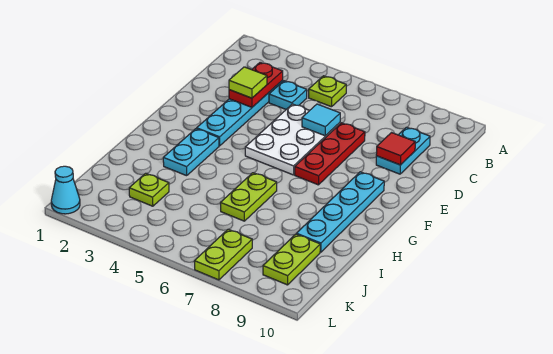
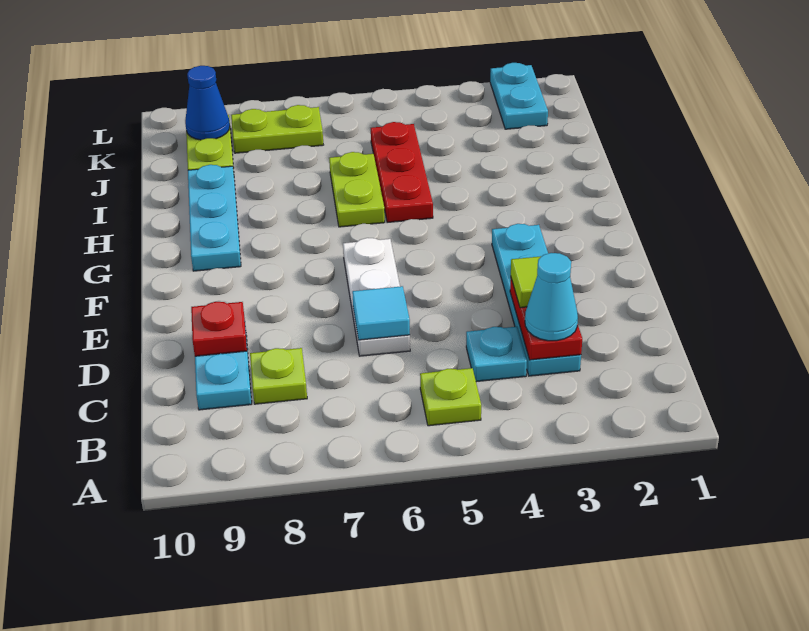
white 2x3 plate [245,104,340,175] -> white 1x3 plate [343,238,410,356]
red 1x3 plate [295,123,365,185] -> red 1x3 plate moved to [371,122,433,223]
red 1x1 tile [376,133,415,165] -> red 1x1 plate [191,302,247,356]
cyan 1x4 plate [297,172,384,252] -> cyan 1x3 plate [188,165,241,271]
cyan 1x2 plate [163,129,219,176] -> cyan 1x2 plate moved to [490,63,548,129]
lime 1x1 plate [129,173,169,206] -> lime 1x1 plate moved to [250,348,307,404]
lime 1x2 plate [194,229,252,280] -> lime 1x2 plate turned to [231,105,323,153]
none -> blue 1x1 cone [185,66,230,140]
cyan 1x1 cone [51,166,80,214] -> cyan 1x1 cone moved to [525,253,578,341]

